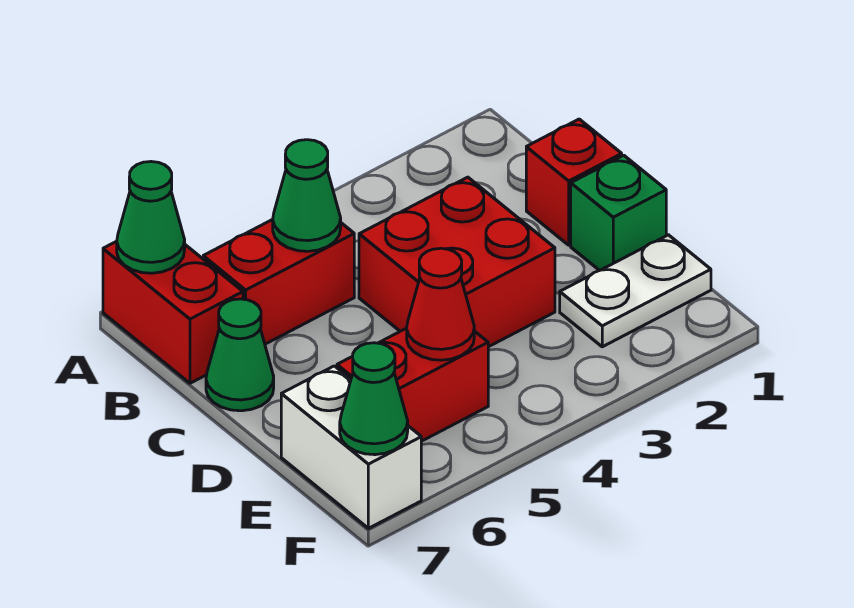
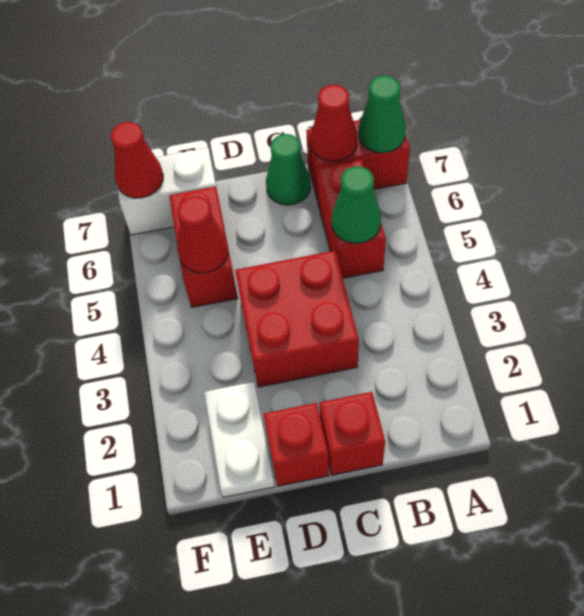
none -> red 1x1 cone [310,85,357,162]
green 1x1 brick [571,155,666,271] -> red 1x1 brick [264,403,329,486]
green 1x1 cone [340,343,408,455] -> red 1x1 cone [111,122,163,198]

